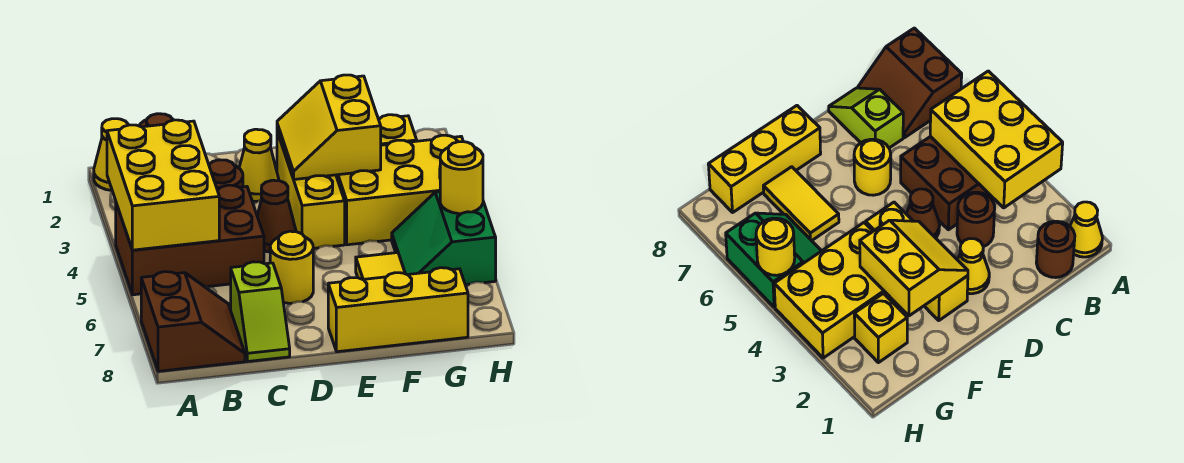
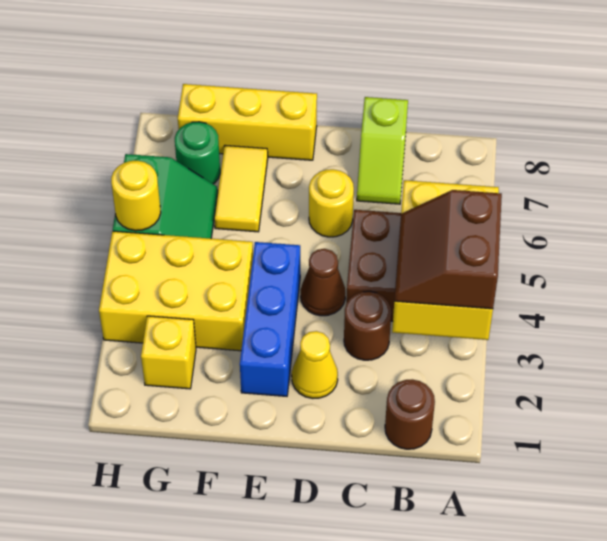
yellow 1x1 cone [94,119,128,190] -> none
brown 2x2 slope [141,272,245,371] -> brown 2x2 slope moved to [394,190,502,309]
lime 1x2 slope [231,262,290,362] -> lime 1x2 slope turned to [357,97,408,204]
yellow 1x3 brick [277,132,345,249] -> blue 1x3 brick [240,242,300,396]
yellow 2x2 slope [277,75,381,179] -> none
none -> green 1x1 round brick [175,122,220,184]

